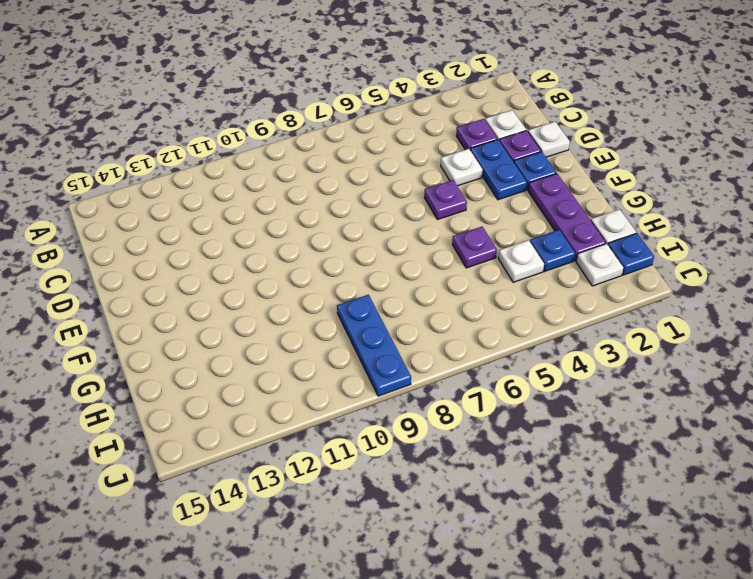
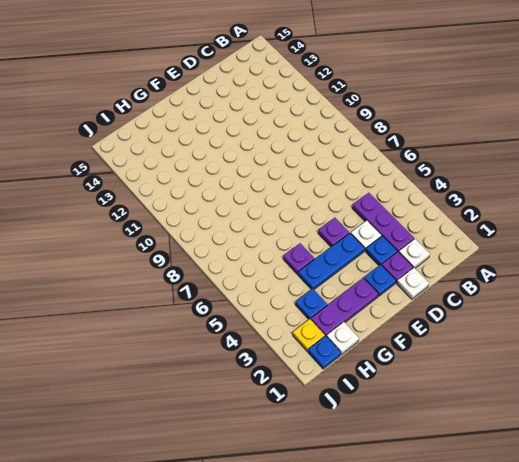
purple 1x1 plate [456,119,497,150] -> purple 1x3 plate [352,193,414,252]
blue 1x2 plate [470,140,527,200] -> blue 1x1 plate [366,236,397,266]
white 1x1 plate [498,240,544,282] -> none
blue 1x3 plate [337,295,411,396] -> blue 1x3 plate moved to [298,233,365,289]
white 1x1 plate [576,244,624,286] -> yellow 1x1 plate [293,319,325,351]

